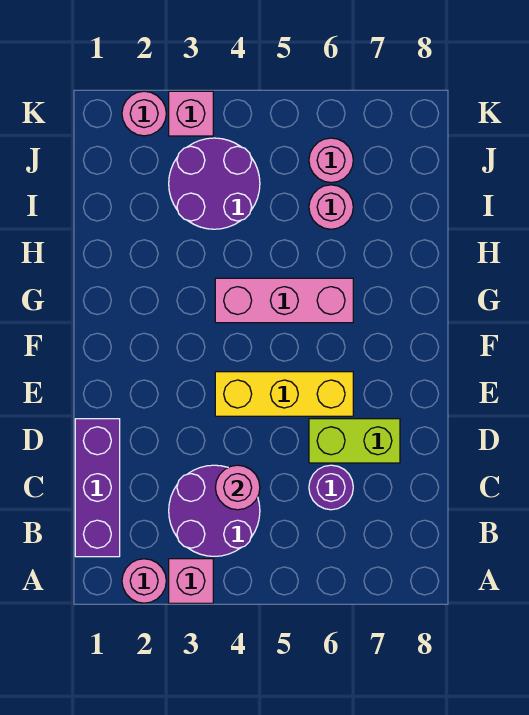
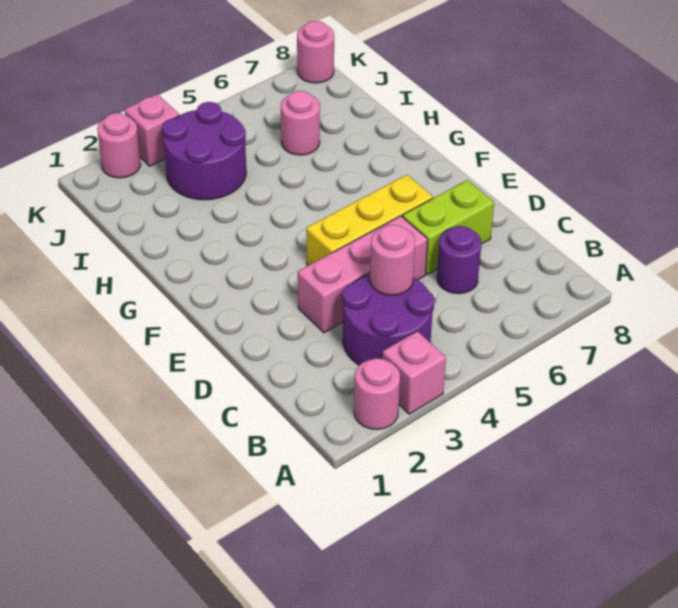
purple 1x3 brick [75,419,120,557] -> none
pink 1x3 brick [215,278,353,323] -> pink 1x3 brick moved to [298,216,428,333]
pink 1x1 round brick [309,138,353,183] -> pink 1x1 round brick moved to [297,21,334,83]

